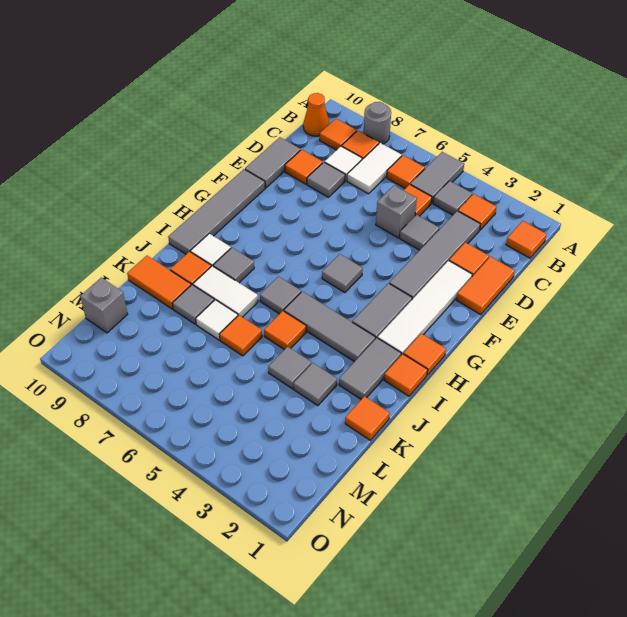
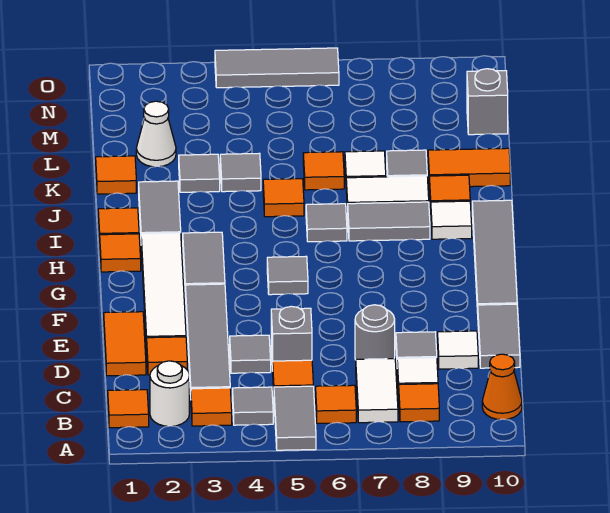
grey 1x1 round brick [364,102,391,144] -> grey 1x1 round brick moved to [355,305,395,360]
none -> white 1x1 round brick [150,361,189,426]
orange 1x1 tile [320,119,357,150] -> none
orange 1x1 tile [285,150,323,184] -> white 1x1 tile [438,331,478,369]
grey 1x3 tile [284,291,376,362] -> grey 1x3 tile moved to [215,48,339,88]
grey 1x1 tile [213,248,254,283] -> grey 1x2 tile [348,202,430,241]
none -> white 1x1 cone [136,101,176,167]

